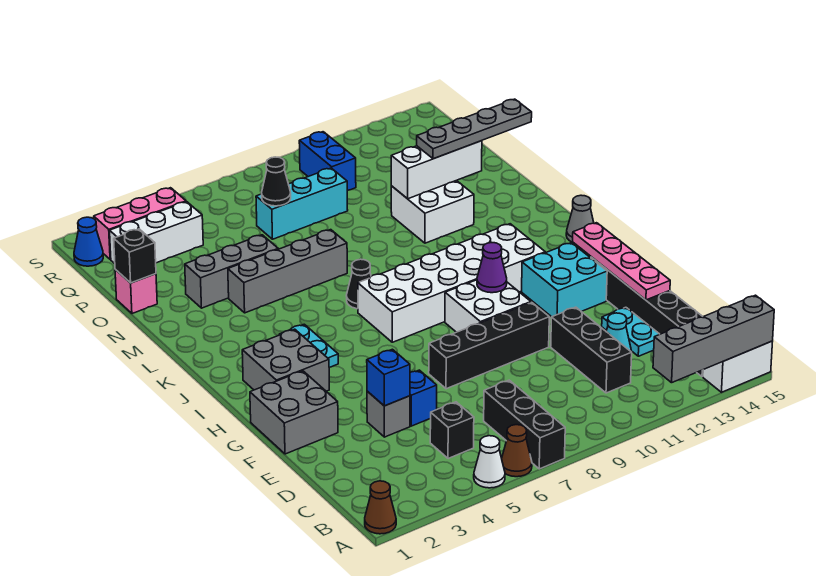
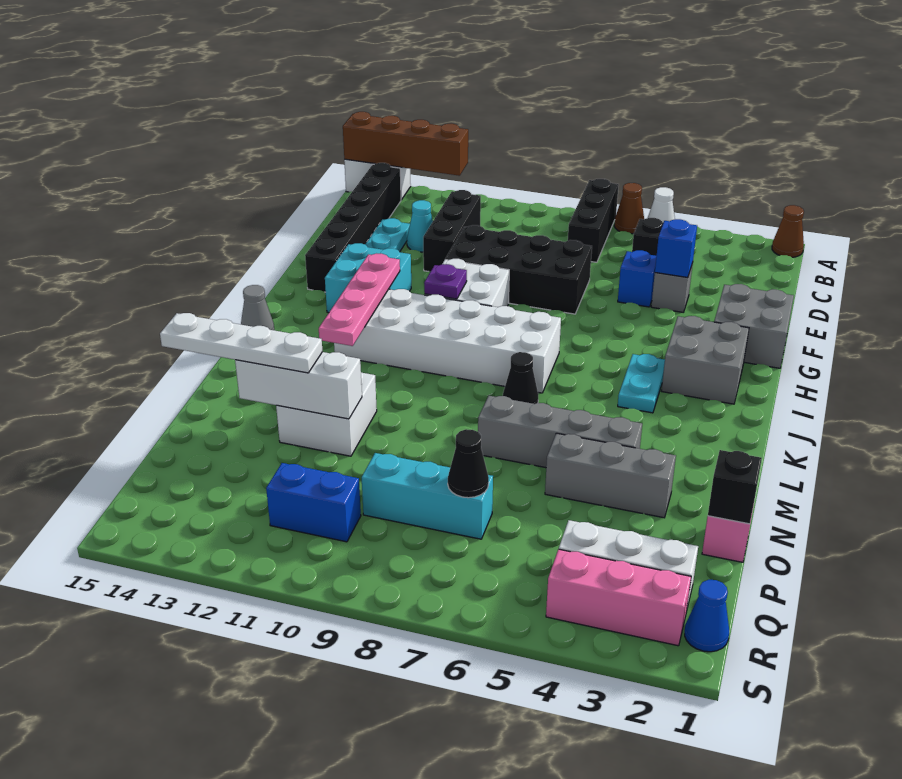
grey 1x4 brick [653,295,774,383] -> brown 1x4 brick [343,112,468,176]
pink 1x4 plate [573,223,670,300] -> pink 1x4 plate moved to [319,254,400,346]
black 1x4 brick [429,302,549,389] -> black 2x4 brick [445,225,592,314]
purple 1x1 cone [477,243,507,293] -> purple 1x1 plate [424,264,467,299]
grey 1x4 plate [417,99,532,159] -> white 1x4 plate [160,313,323,373]
blue 1x2 brick [299,132,356,190] -> blue 1x2 brick turned to [266,463,361,542]

